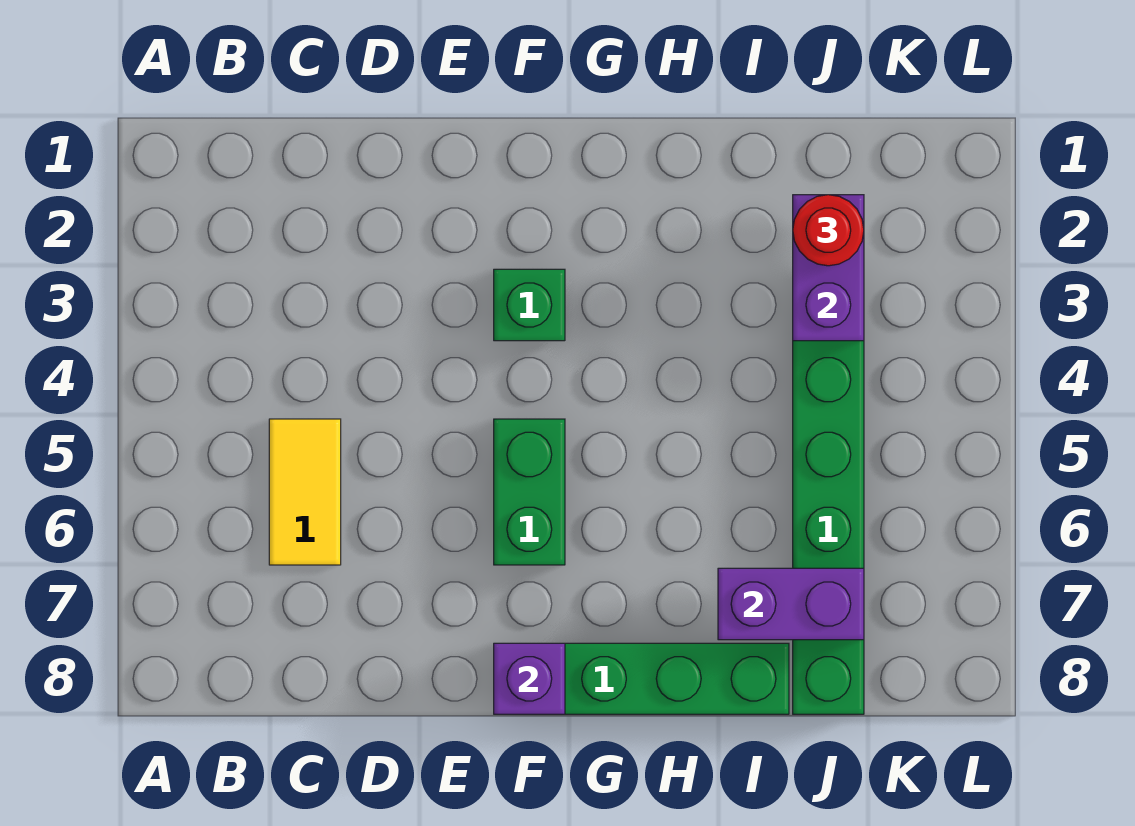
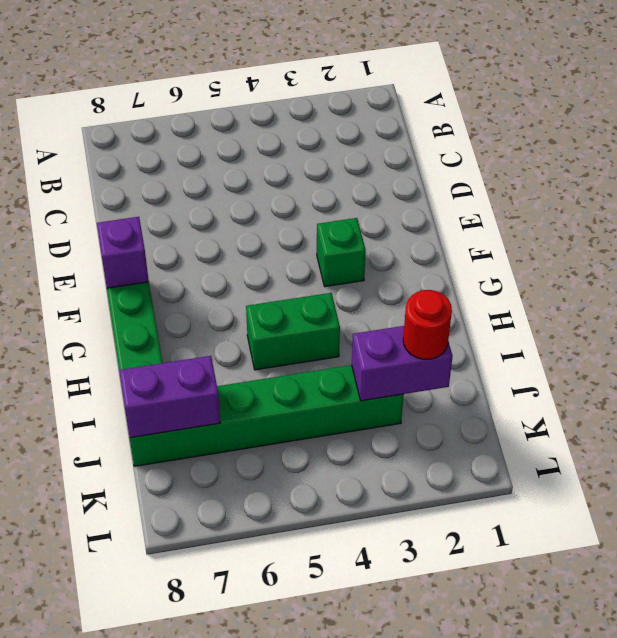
yellow 1x2 tile [269,419,341,565] -> none
green 1x2 brick [494,419,565,565] -> green 1x2 brick moved to [246,293,340,370]
purple 1x2 brick [718,568,864,640] -> purple 1x2 brick turned to [119,356,220,438]

